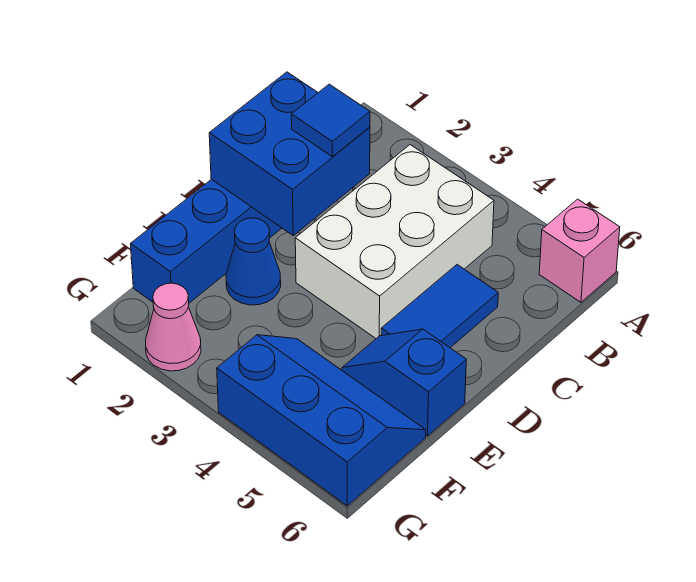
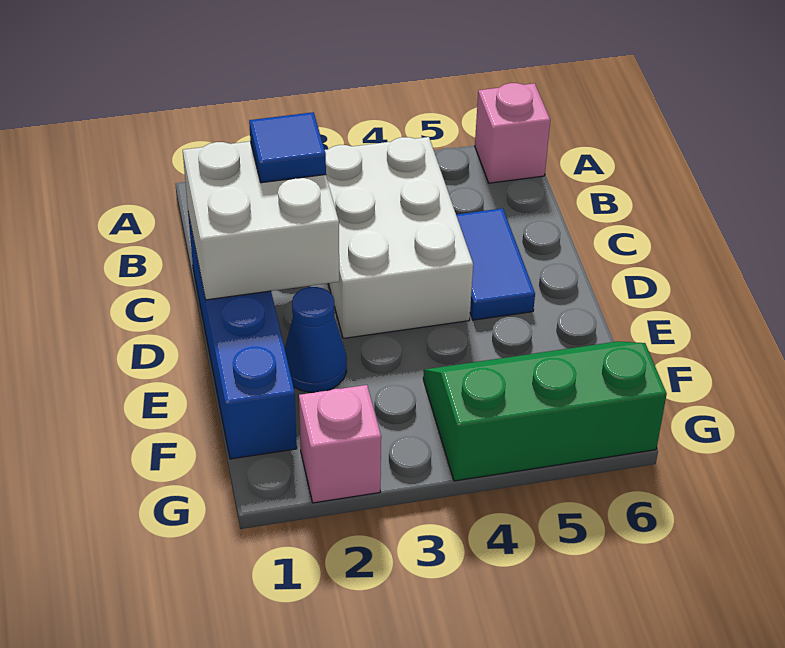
blue 2x2 brick [209,72,370,235] -> white 2x2 brick [183,141,339,300]
blue 1x2 slope [342,329,466,436] -> none
blue 2x3 slope [217,335,426,506] -> green 2x3 slope [423,341,667,481]
pink 1x1 cone [146,283,201,371] -> pink 1x1 brick [299,385,381,503]

